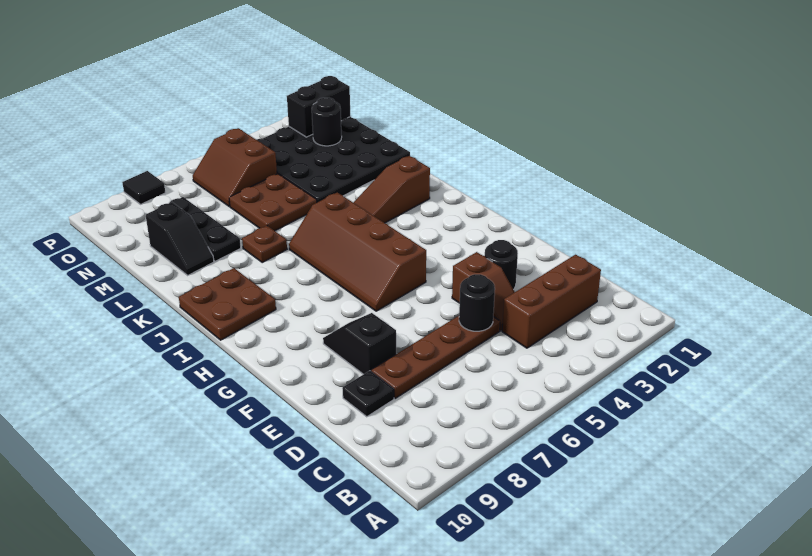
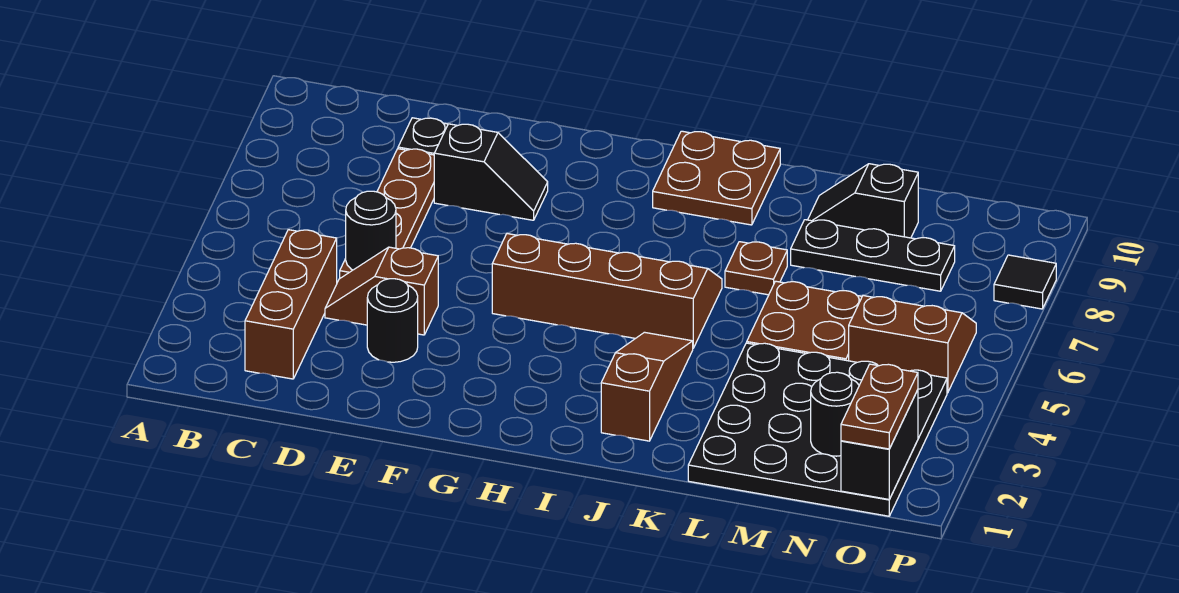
none -> brown 1x2 plate [841,364,918,449]

